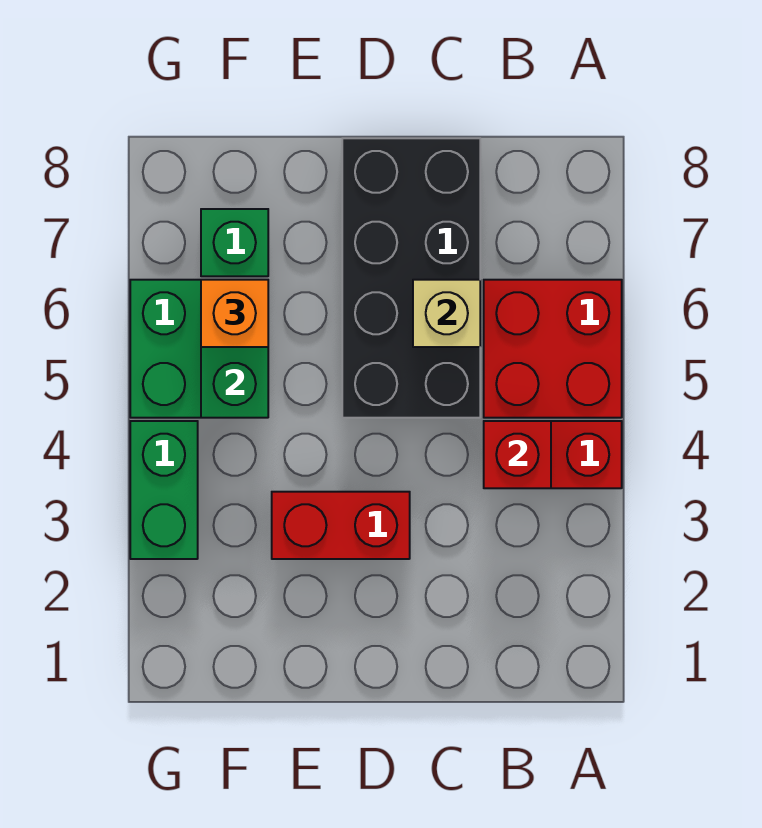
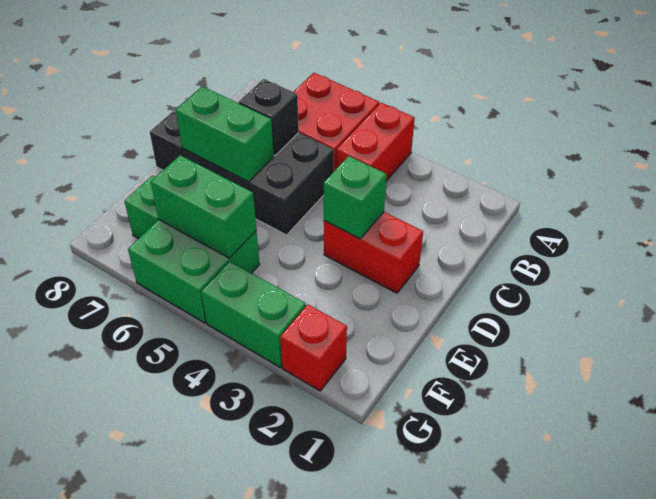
red 1x1 brick [484,421,551,488] -> red 1x1 brick moved to [280,305,347,391]
tan 1x1 brick [413,280,480,347] -> black 1x1 brick [239,79,299,156]
red 1x2 brick [272,492,410,559] -> red 1x2 brick turned to [324,212,423,293]
none -> green 1x1 brick [324,156,387,239]
none -> green 1x2 brick [176,87,274,182]
orange 1x1 brick [201,280,268,347] -> none

